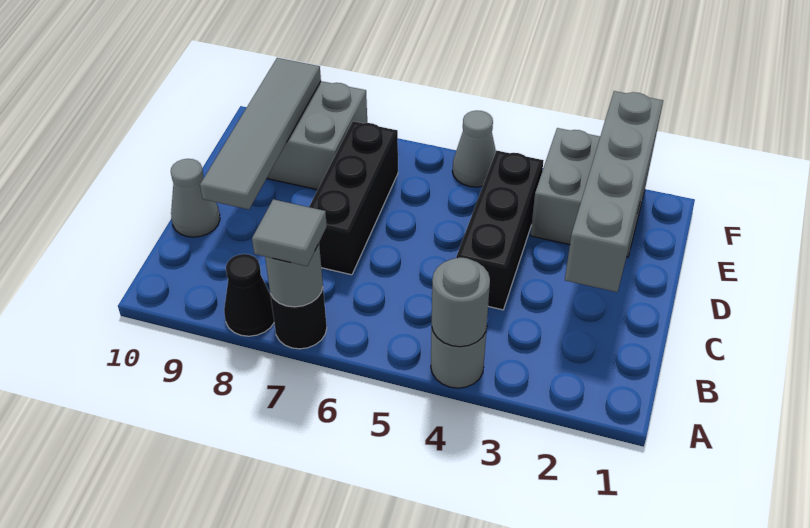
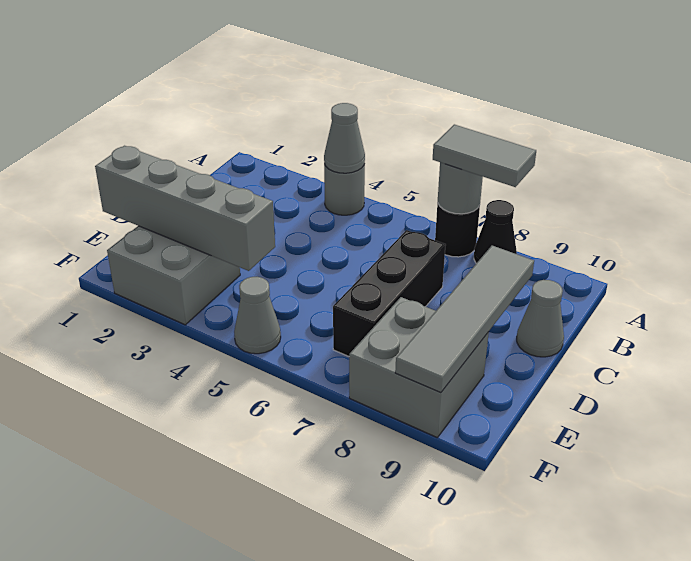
grey 1x1 round brick [432,257,490,347] -> grey 1x1 cone [324,103,365,173]
grey 1x1 tile [252,199,327,266] -> grey 1x2 tile [433,124,536,187]
grey 1x4 brick [565,91,663,292] -> grey 1x4 brick turned to [95,146,275,271]
black 1x3 brick [456,151,544,310] -> none

